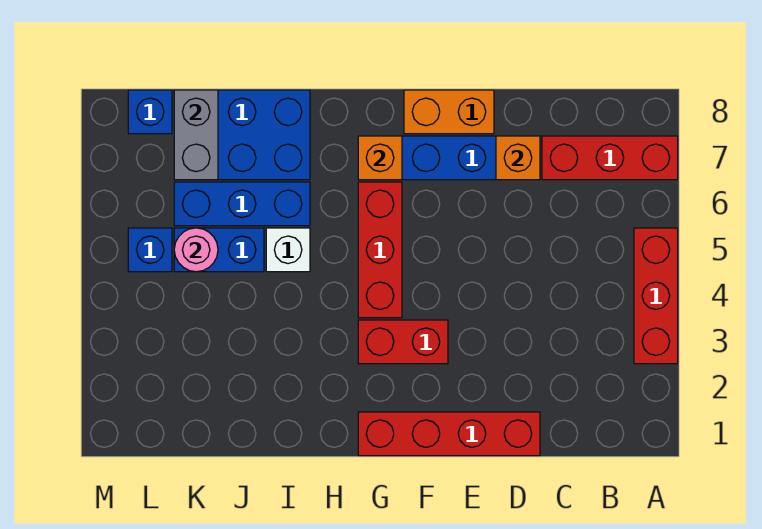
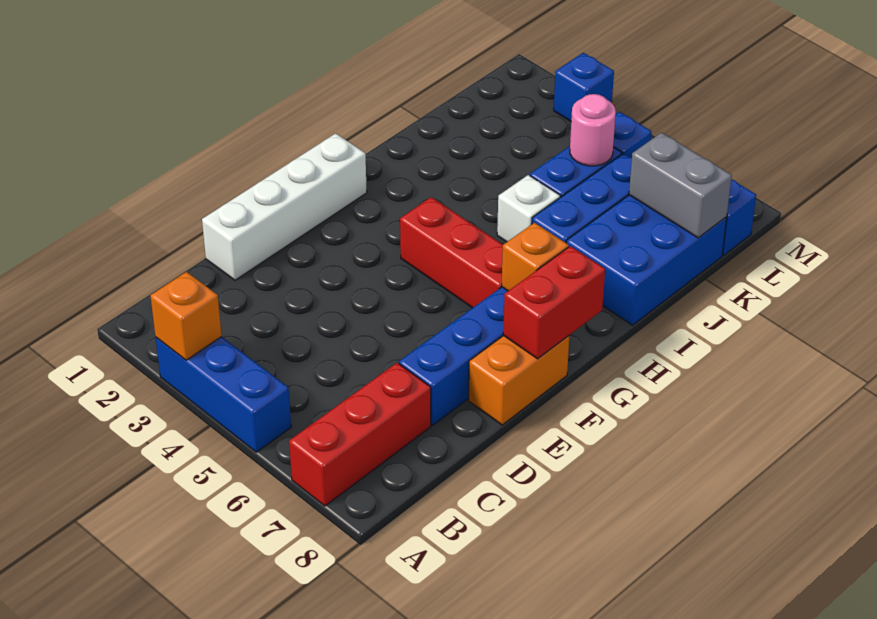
red 1x3 brick [634,228,678,364] -> blue 1x3 brick [156,337,291,452]
red 1x4 brick [358,412,540,456] -> white 1x4 brick [202,133,367,280]
orange 1x1 brick [496,136,540,180] -> orange 1x1 brick moved to [150,272,222,360]
red 1x2 brick [358,320,448,364] -> red 1x2 brick moved to [503,246,605,359]
none -> blue 1x1 brick [554,53,614,121]

